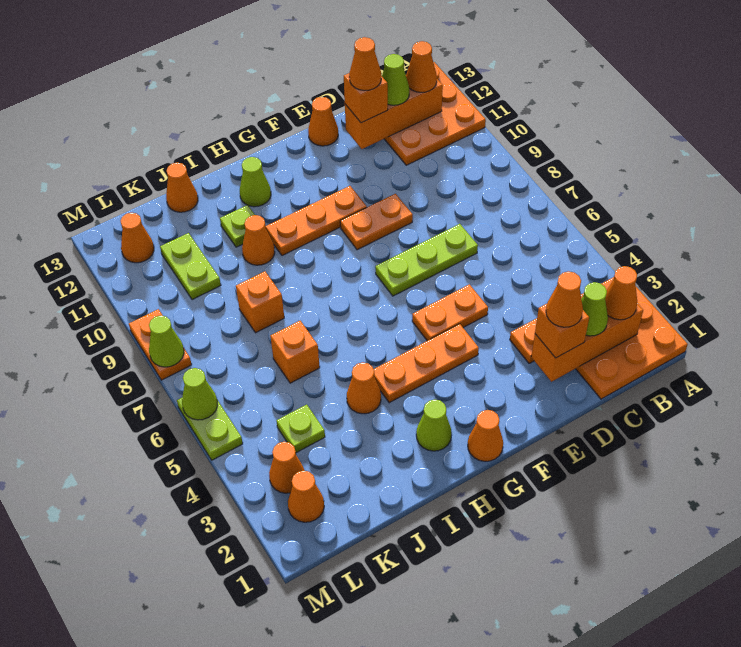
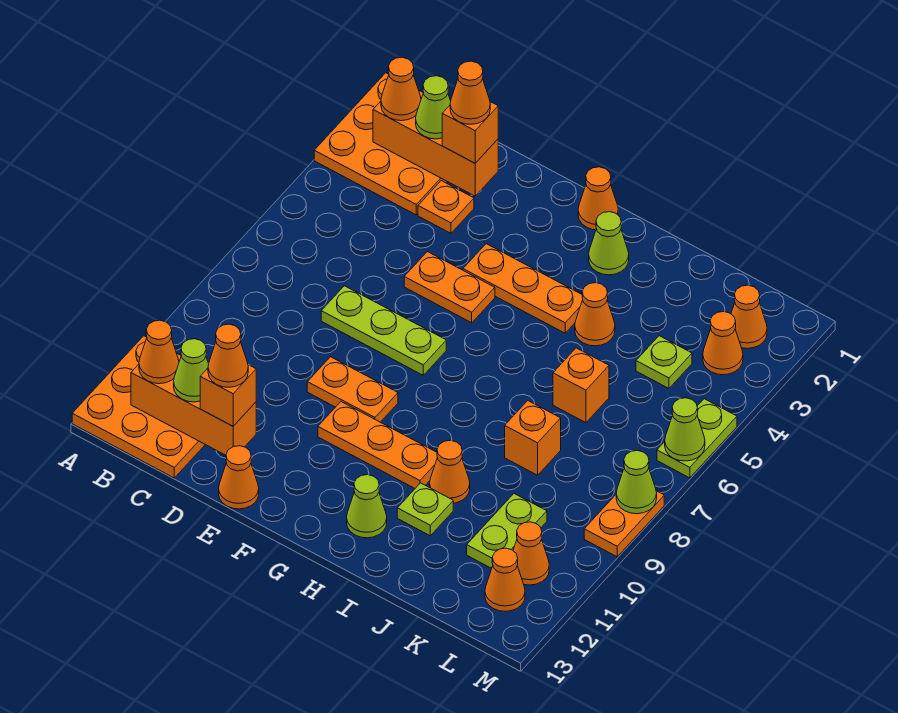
orange 1x1 cone [166,163,198,212] -> orange 1x1 cone moved to [513,522,549,585]

